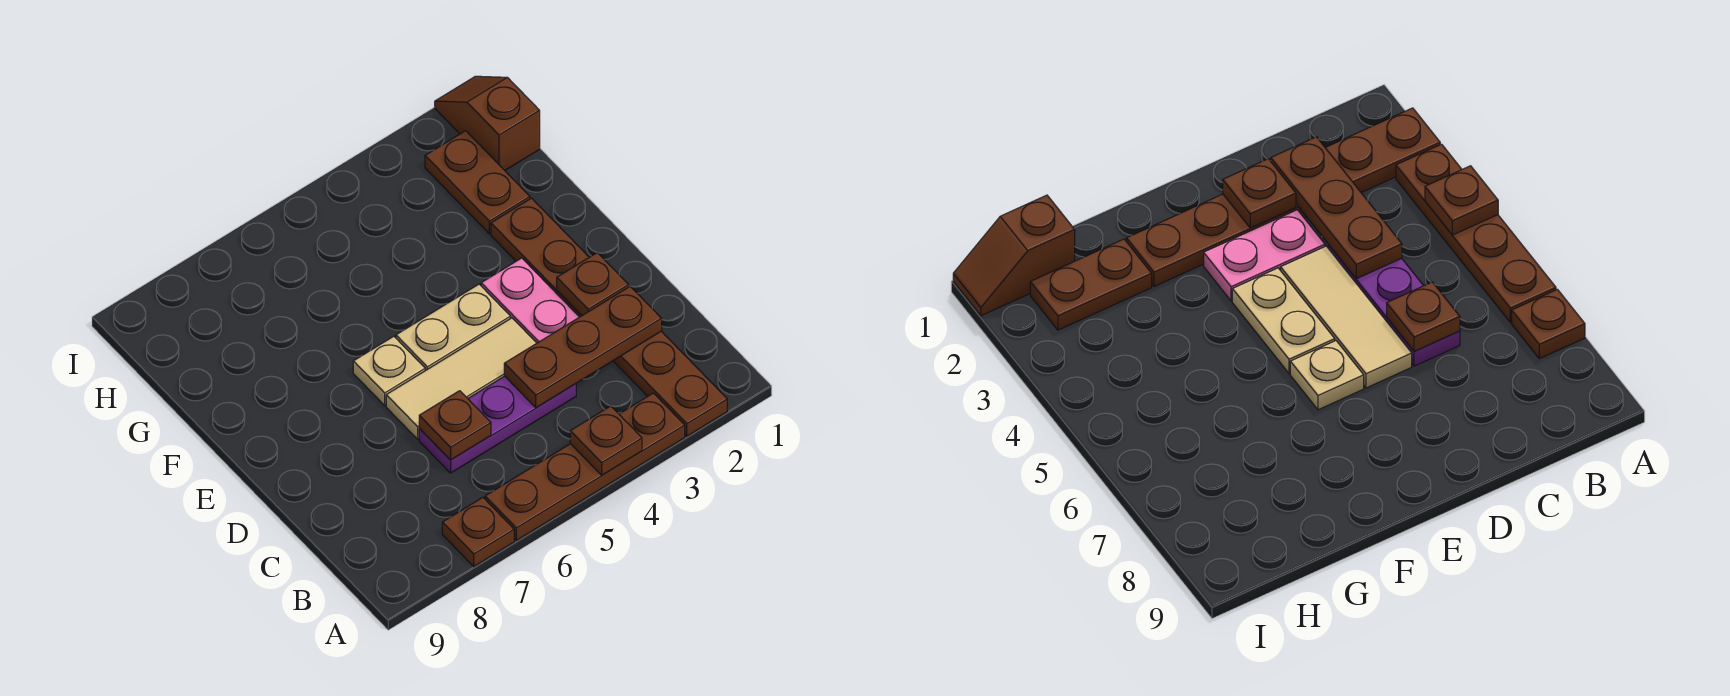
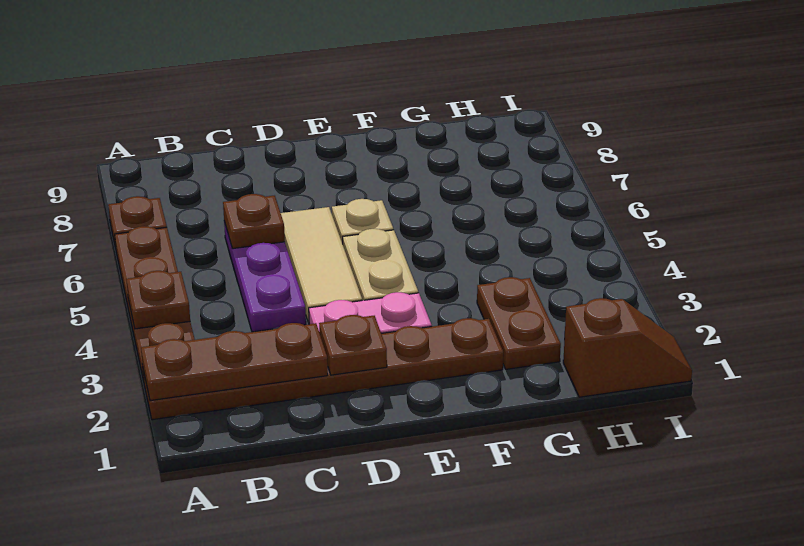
brown 1x3 plate [504,286,662,408] -> brown 1x3 plate turned to [141,323,328,401]
brown 1x2 plate [425,131,530,234] -> brown 1x2 plate turned to [477,277,561,369]

